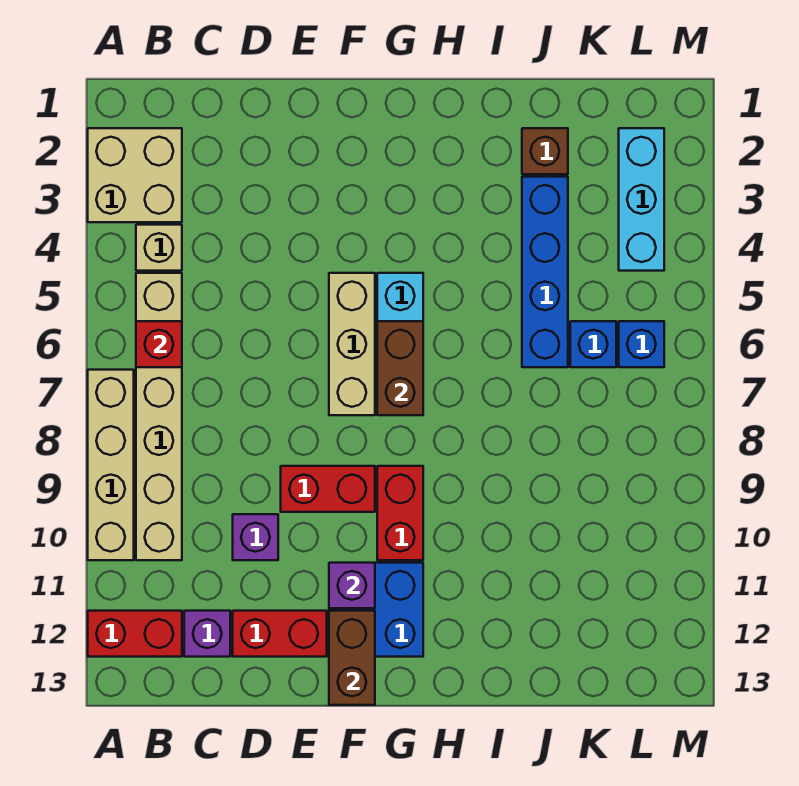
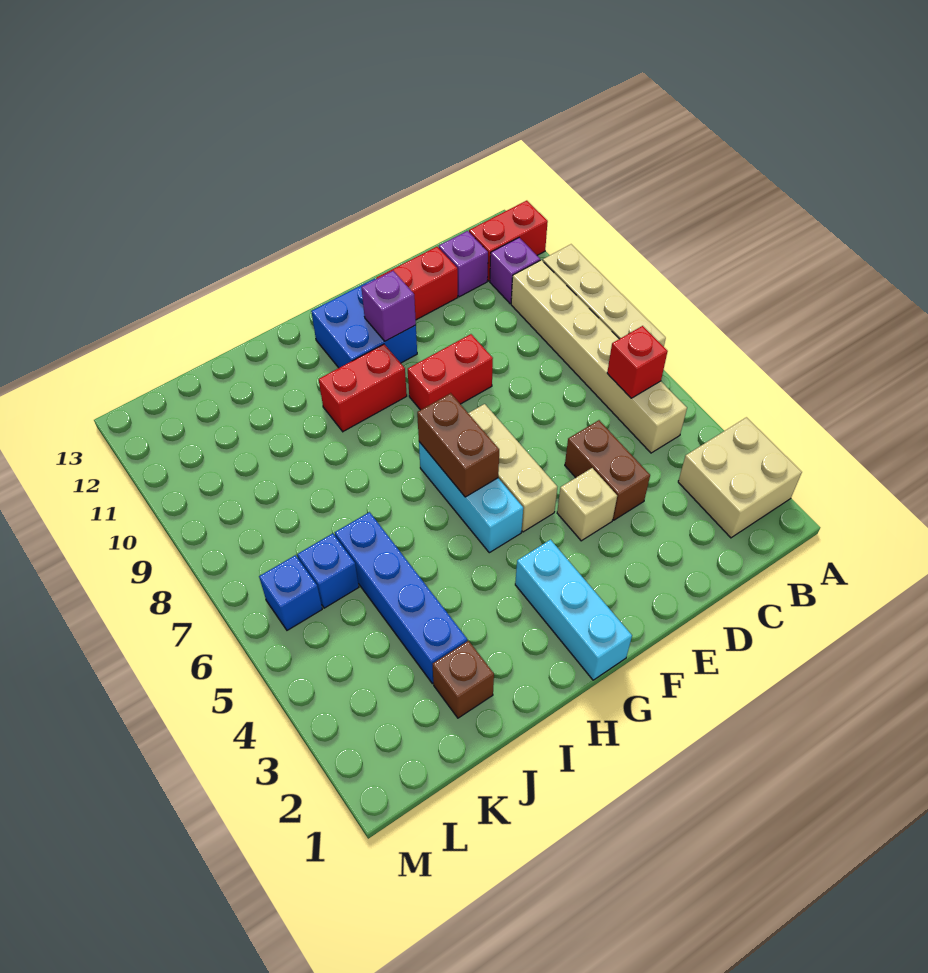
tan 1x1 brick [136,225,182,271] -> tan 1x1 brick moved to [557,468,617,541]
purple 1x1 brick [233,514,278,560] -> purple 1x1 brick moved to [490,238,540,304]
brown 1x2 brick [329,611,375,705] -> brown 1x2 brick moved to [565,420,650,520]
red 1x2 brick [377,466,423,560] -> red 1x2 brick turned to [319,344,407,432]
cyan 1x3 brick [619,128,664,271] -> cyan 1x3 brick moved to [515,540,632,680]

